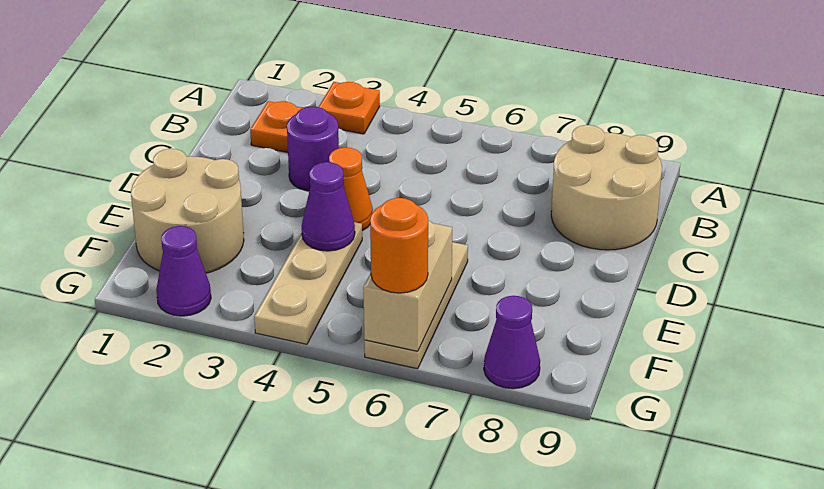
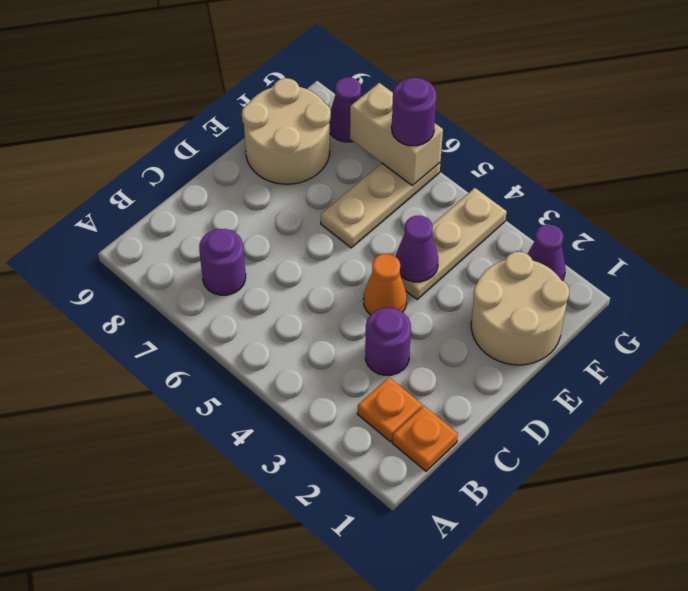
orange 1x1 plate [319,82,380,134] -> orange 1x1 plate moved to [392,406,458,471]
none -> purple 1x1 round brick [199,229,246,295]
tan 2x2 round brick [551,125,662,250] -> tan 2x2 round brick moved to [242,78,331,184]
tan 1x2 brick [363,220,452,351] -> tan 1x2 brick turned to [350,83,443,186]
orange 1x1 round brick [370,198,428,293] -> purple 1x1 round brick [392,78,437,146]

